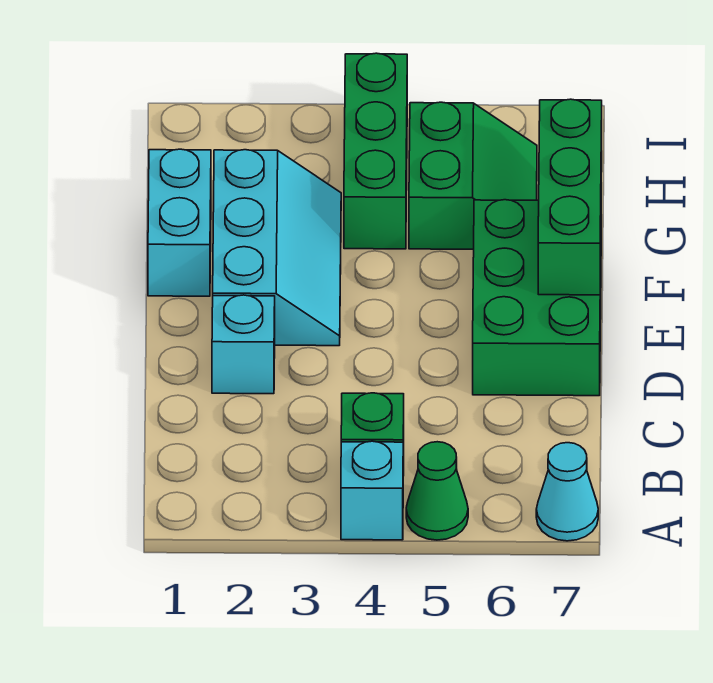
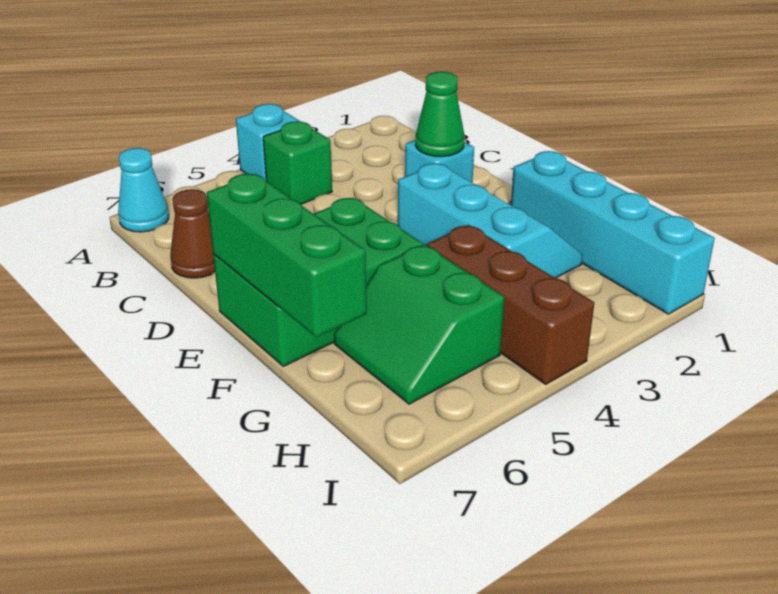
green 1x1 cone [406,442,468,540] -> green 1x1 cone moved to [415,72,464,157]
none -> brown 1x1 cone [170,189,215,278]
green 2x3 brick [473,200,601,396] -> green 2x3 brick turned to [213,198,423,366]
cyan 2x3 slope [213,150,341,346] -> cyan 2x3 slope turned to [398,163,583,278]
cyan 1x2 brick [148,149,211,296] -> cyan 1x4 brick [511,151,715,314]
green 1x3 brick [344,53,407,249] -> brown 1x3 brick [427,225,594,384]

